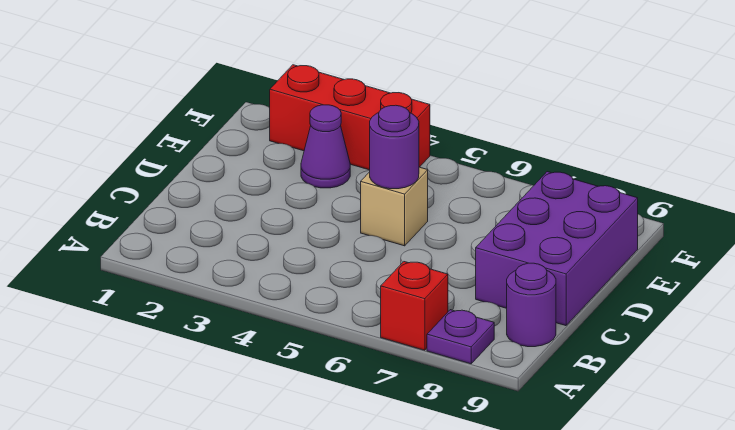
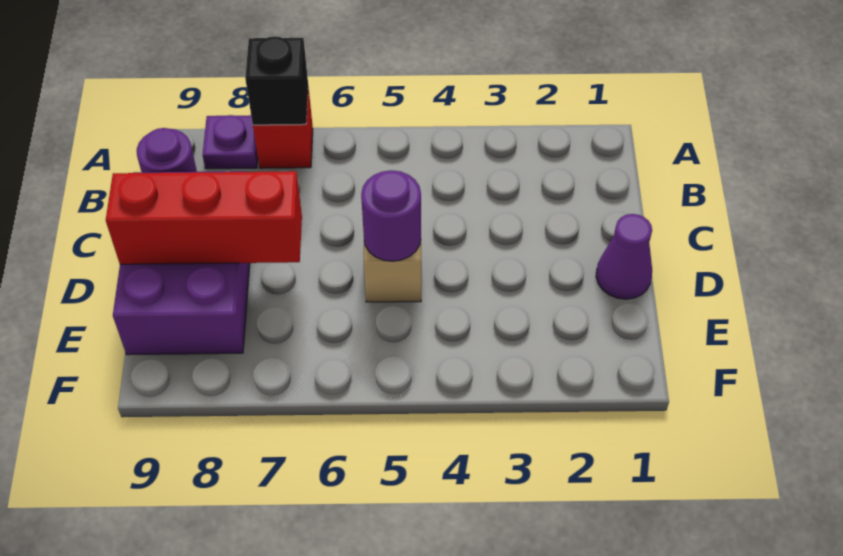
none -> black 1x1 brick [245,36,308,125]
purple 1x1 cone [301,105,350,188] -> purple 1x1 cone moved to [596,214,652,299]
red 1x3 brick [270,65,430,170] -> red 1x3 brick moved to [106,171,302,264]

